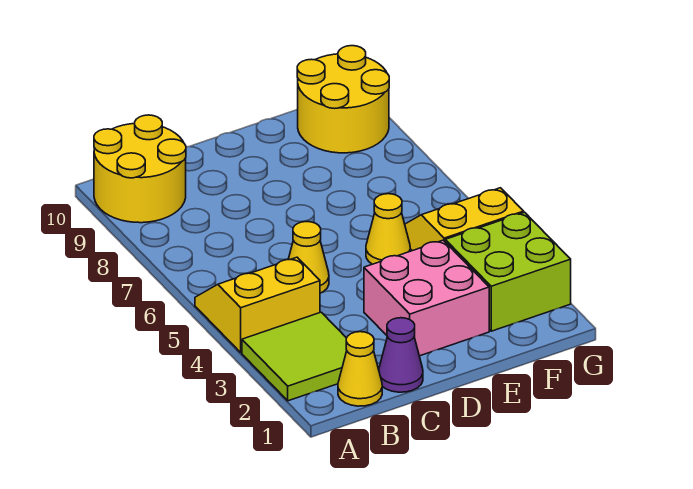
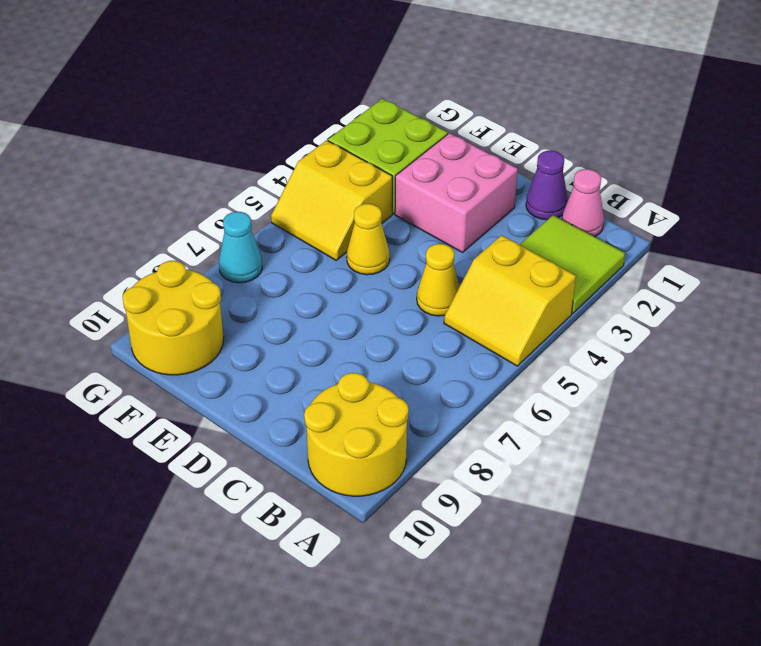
yellow 1x1 cone [338,332,382,406] -> pink 1x1 cone [562,169,604,237]
none -> cyan 1x1 cone [219,212,262,283]

